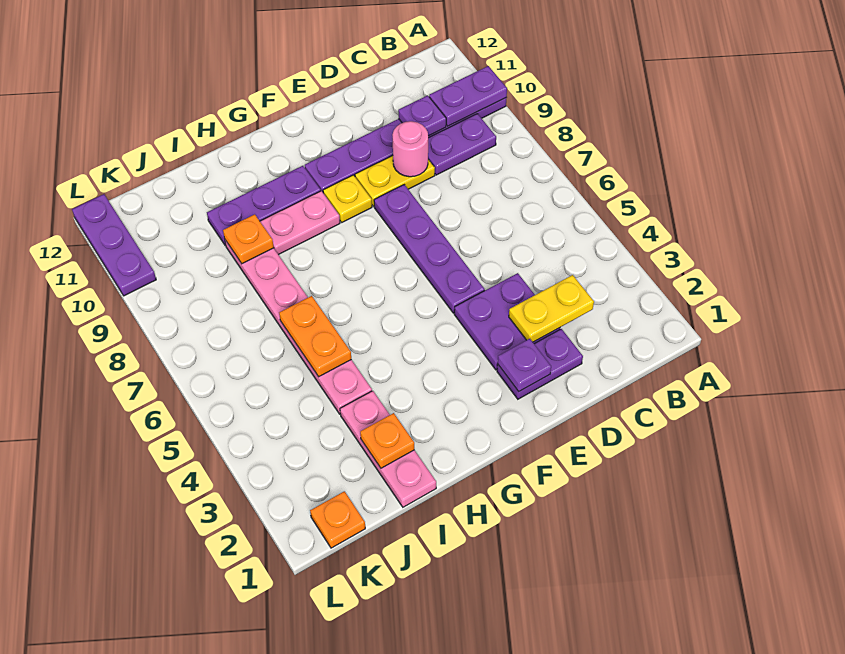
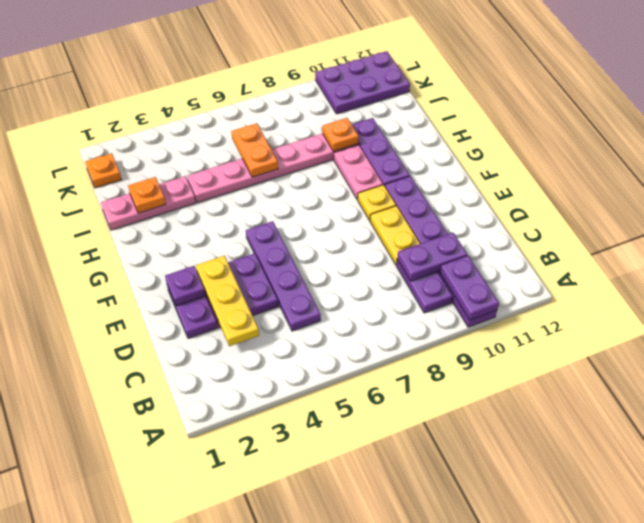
yellow 1x2 plate [509,275,594,342] -> yellow 1x3 plate [196,256,259,346]
purple 1x1 plate [398,95,446,136] -> purple 1x2 plate [397,232,467,281]
pink 1x1 round brick [392,121,428,177] -> none
purple 1x4 plate [374,185,485,313] -> purple 1x4 plate turned to [246,221,321,331]
orange 1x2 plate [279,296,351,377] -> orange 1x2 plate turned to [231,123,278,177]
purple 1x3 plate [72,194,156,296] -> purple 2x3 plate [315,51,410,114]

